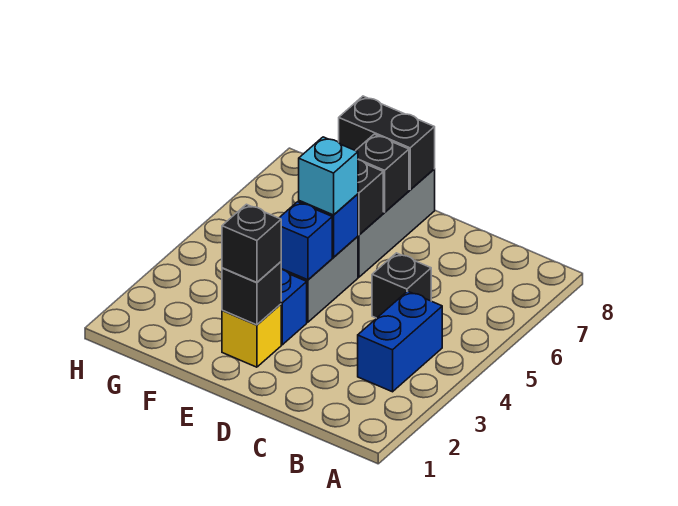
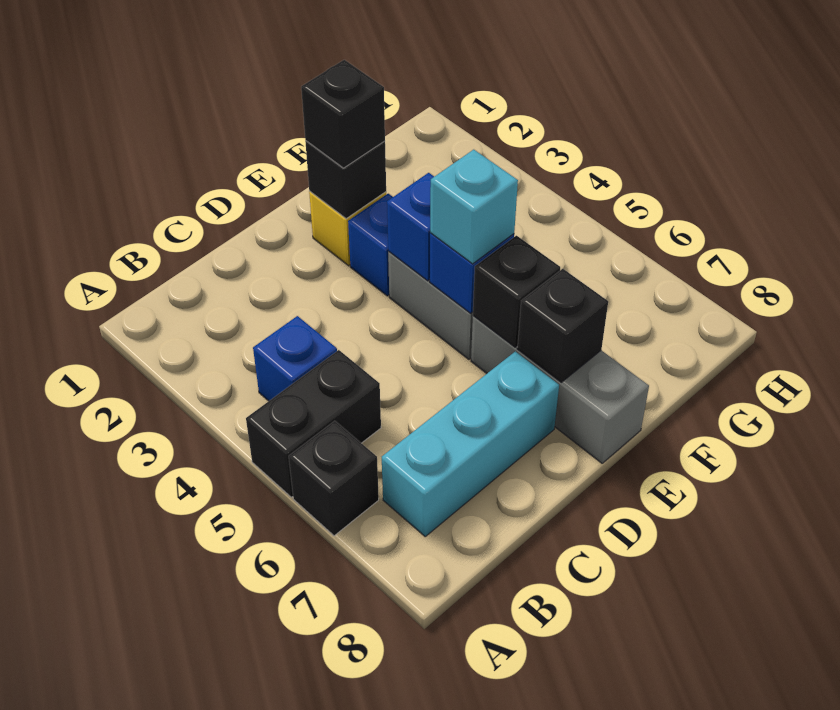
blue 1x2 brick [358,291,442,392] -> blue 1x1 brick [253,316,337,401]
none -> cyan 1x3 brick [382,351,559,536]
black 1x1 brick [372,253,431,318] -> black 1x1 brick moved to [289,421,379,536]
black 1x2 brick [339,96,435,190] -> black 1x2 brick moved to [246,350,381,497]

